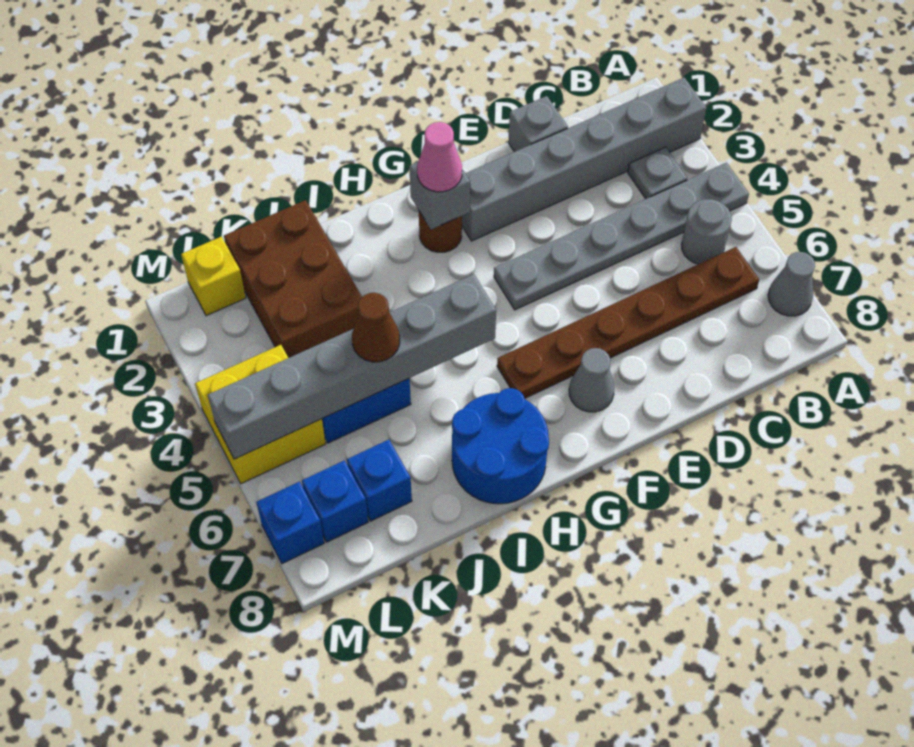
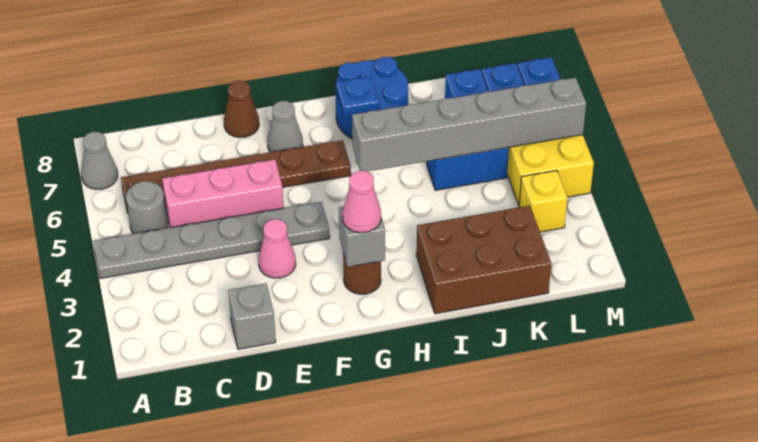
grey 1x6 brick [462,77,706,241] -> none
grey 1x1 plate [628,147,687,199] -> none
none -> pink 1x3 brick [162,159,284,228]
none -> pink 1x1 cone [258,219,296,278]
none -> blue 1x1 plate [336,76,379,117]
brown 2x3 brick [224,200,362,358] -> brown 2x3 brick turned to [416,206,551,314]
brown 1x1 cone [352,293,400,362] -> brown 1x1 cone moved to [224,81,259,137]
yellow 1x1 brick [181,237,246,316] -> yellow 1x1 brick moved to [519,171,567,232]

